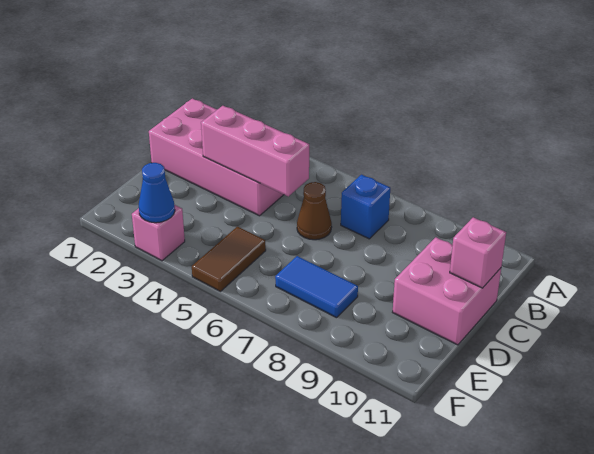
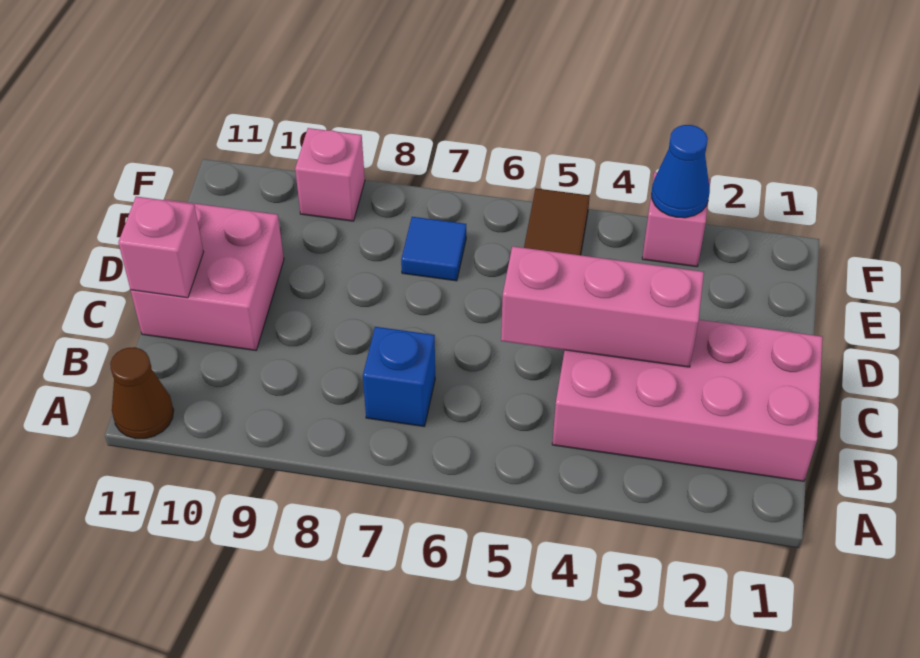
brown 1x1 cone [297,182,332,240] -> brown 1x1 cone moved to [110,347,174,439]
blue 1x2 tile [275,256,358,318] -> blue 1x1 tile [401,217,466,281]
none -> pink 1x1 brick [295,128,365,221]

